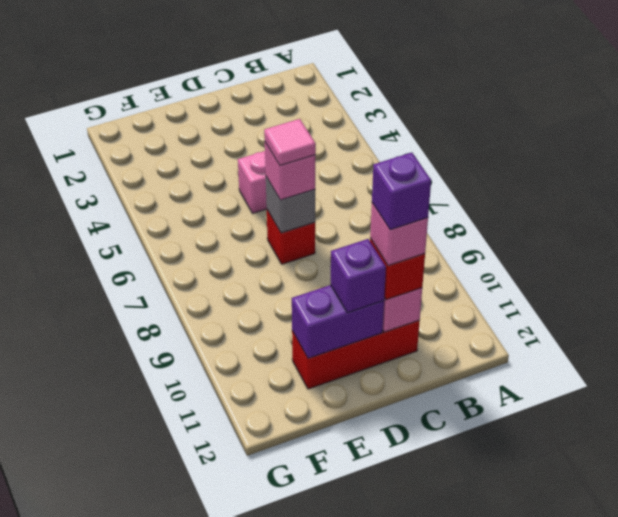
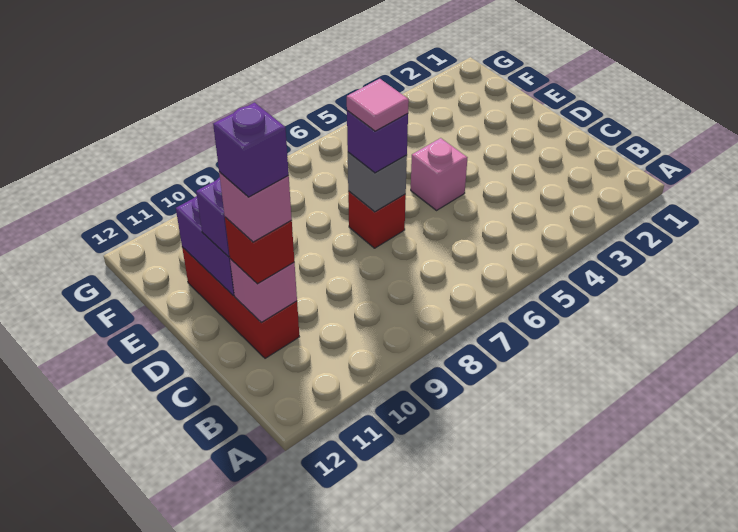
pink 1x1 brick [265,142,315,200] -> purple 1x1 brick [347,111,408,173]

